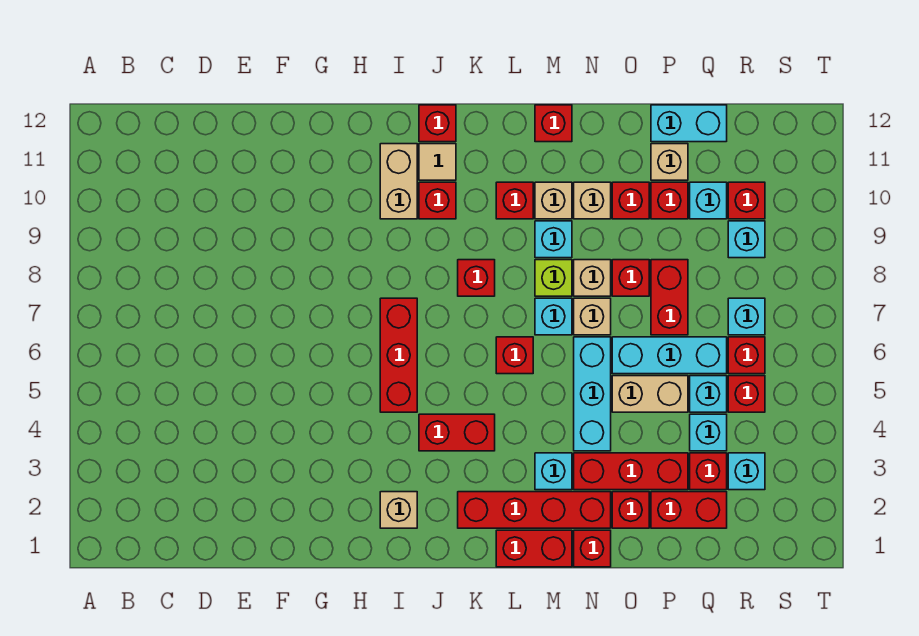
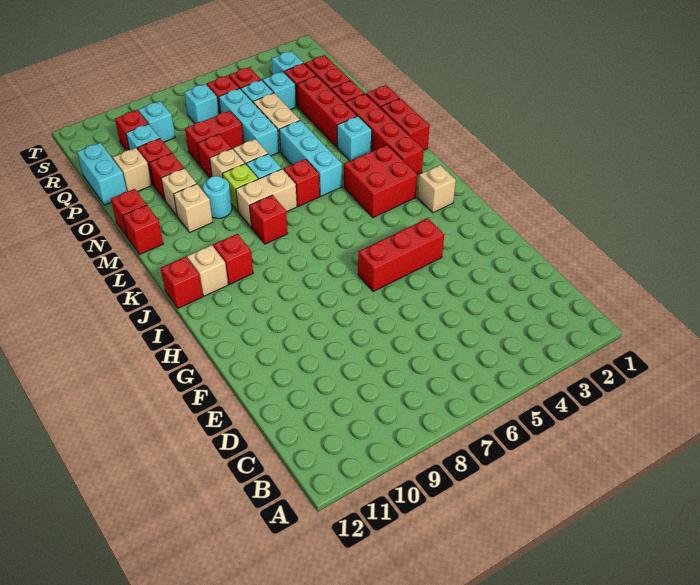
red 1x3 brick [380,298,417,412] -> red 1x3 brick moved to [358,218,444,291]
tan 1x2 brick [380,144,417,219] -> tan 1x2 brick moved to [236,169,297,228]
red 1x2 brick [419,414,495,451] -> red 2x2 brick [344,145,417,217]
tan 1x1 tile [419,144,456,180] -> tan 1x1 brick [187,245,228,296]
red 1x1 brick [496,182,533,219] -> red 1x1 brick moved to [111,189,147,237]
cyan 1x1 brick [535,221,572,258] -> cyan 1x1 round brick [203,176,232,218]
cyan 1x3 brick [574,337,611,451] -> cyan 1x3 brick turned to [279,120,342,196]

